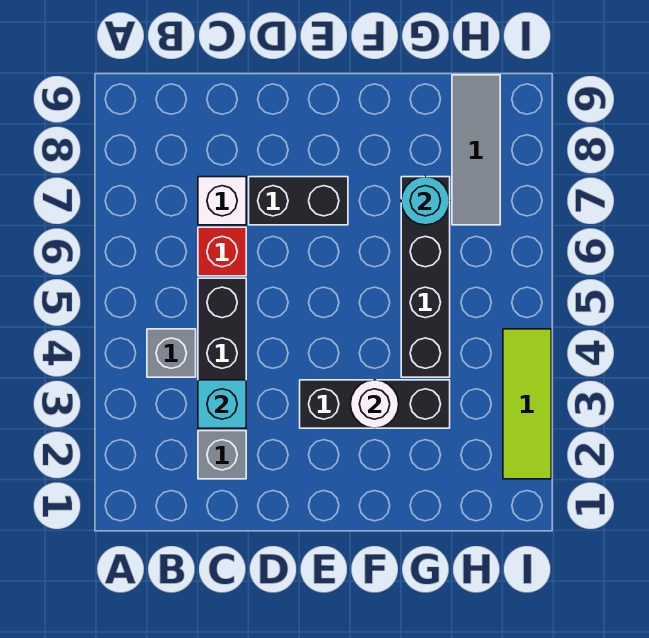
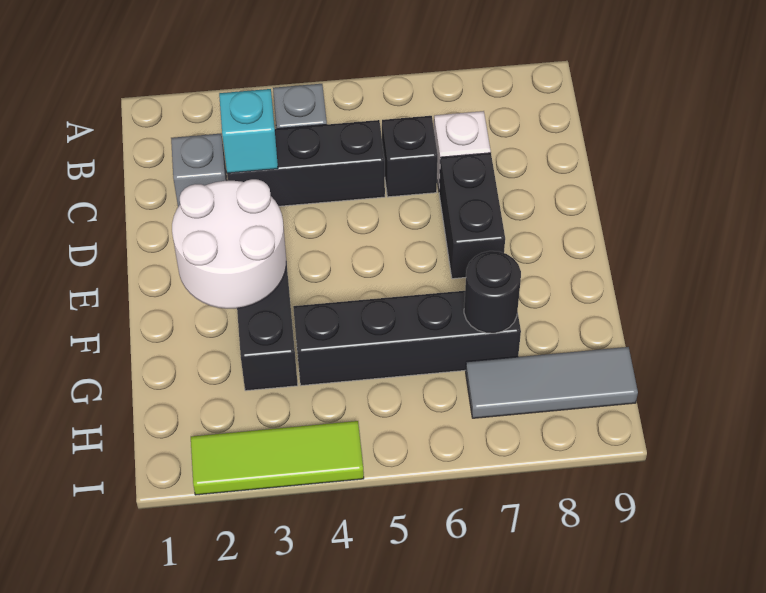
red 1x1 brick [198,227,246,276] -> black 1x1 brick [382,116,438,197]
white 1x1 round brick [350,380,399,428] -> white 2x2 round brick [172,179,286,309]
cyan 1x1 round brick [401,177,450,225] -> black 1x1 round brick [464,251,521,333]

